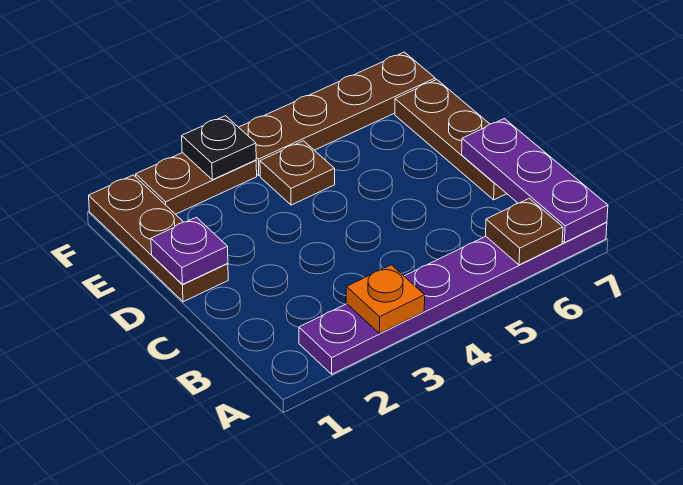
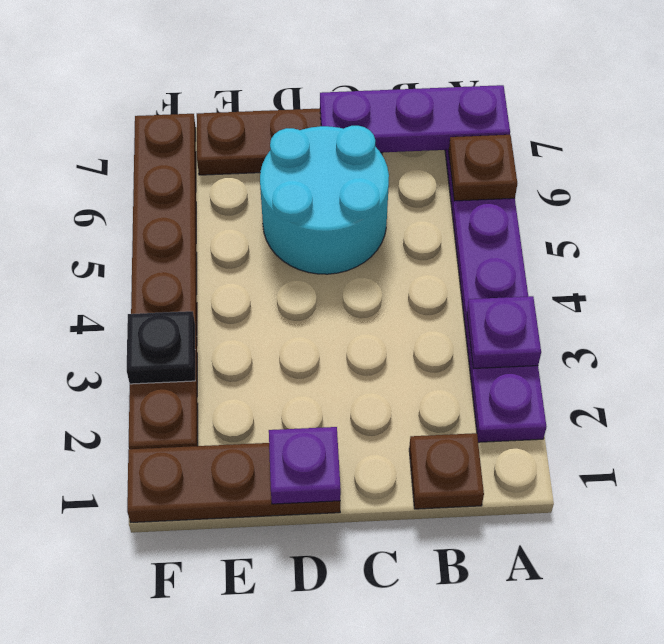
orange 1x1 plate [346,265,425,334] -> purple 1x1 plate [467,296,541,368]
none -> cyan 2x2 round brick [260,126,389,274]
brown 1x1 plate [260,141,335,205] -> brown 1x1 plate moved to [409,433,484,509]

